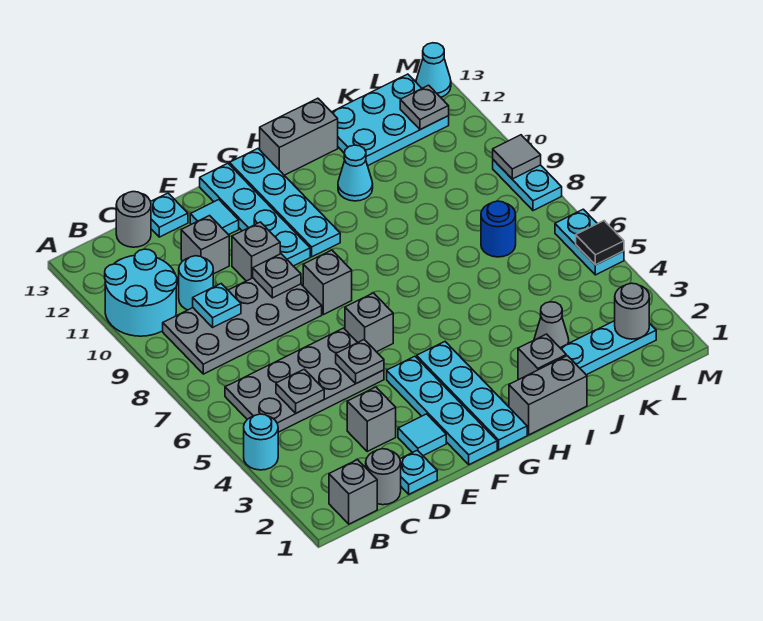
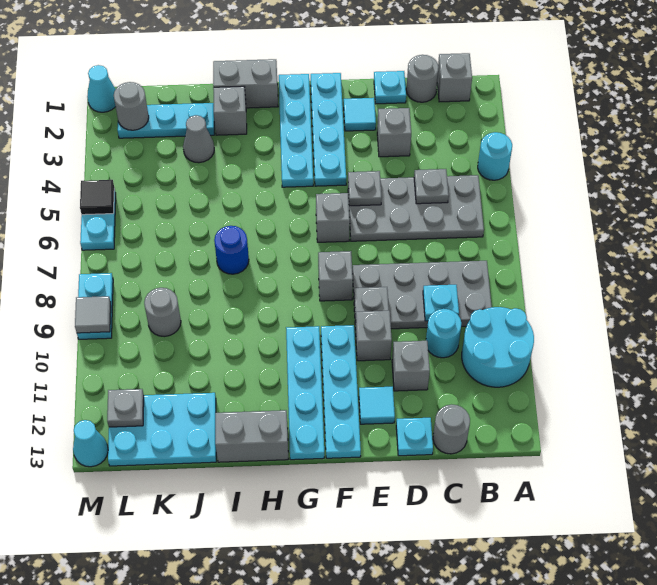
cyan 1x1 cone [338,145,373,201] -> cyan 1x1 cone moved to [87,65,116,112]
blue 1x1 round brick [481,201,516,257] -> blue 1x1 round brick moved to [214,226,249,274]
none -> grey 1x1 round brick [144,288,181,337]

